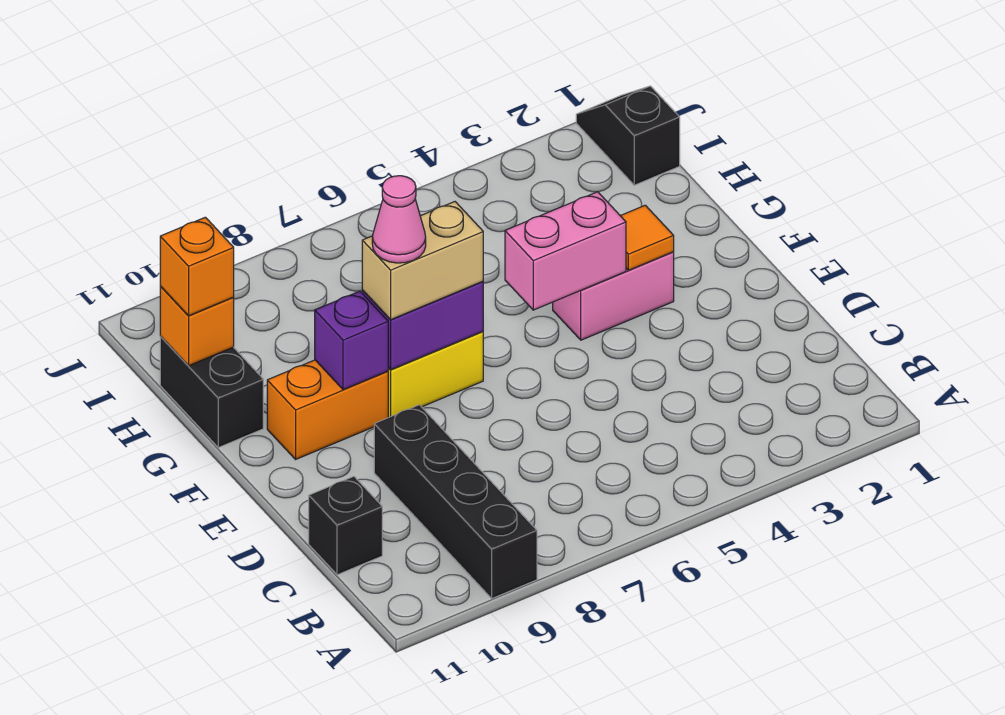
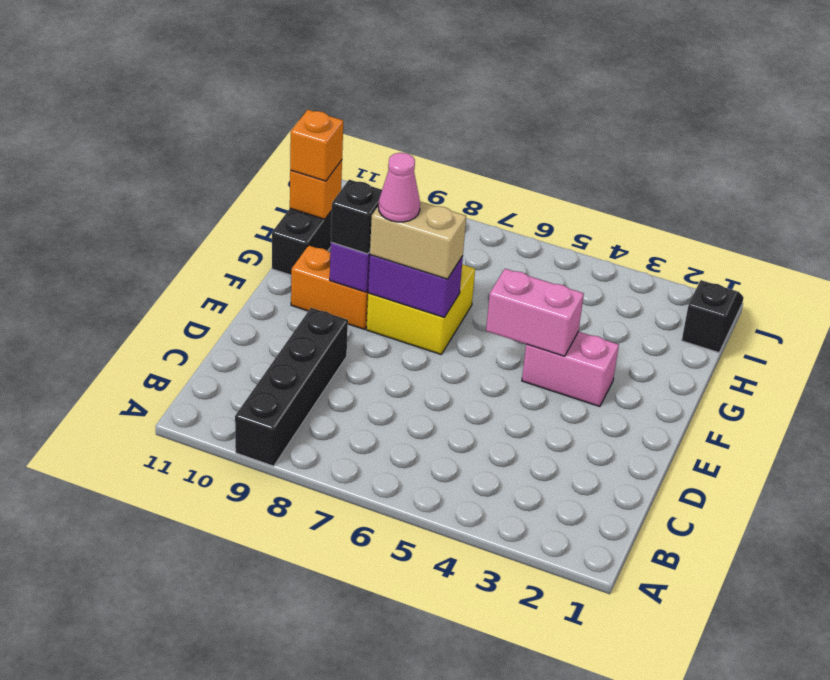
black 1x1 brick [309,476,382,575] -> black 1x1 brick moved to [331,180,382,254]
orange 1x1 tile [621,205,674,270] -> none

